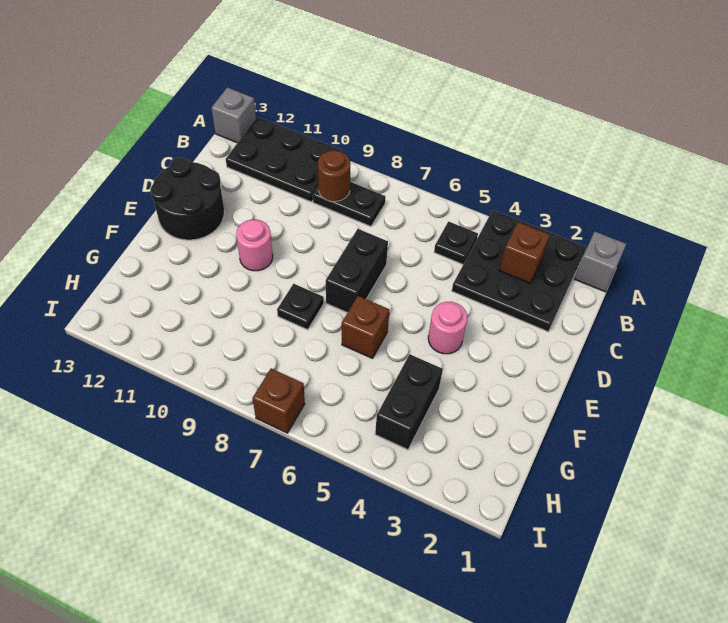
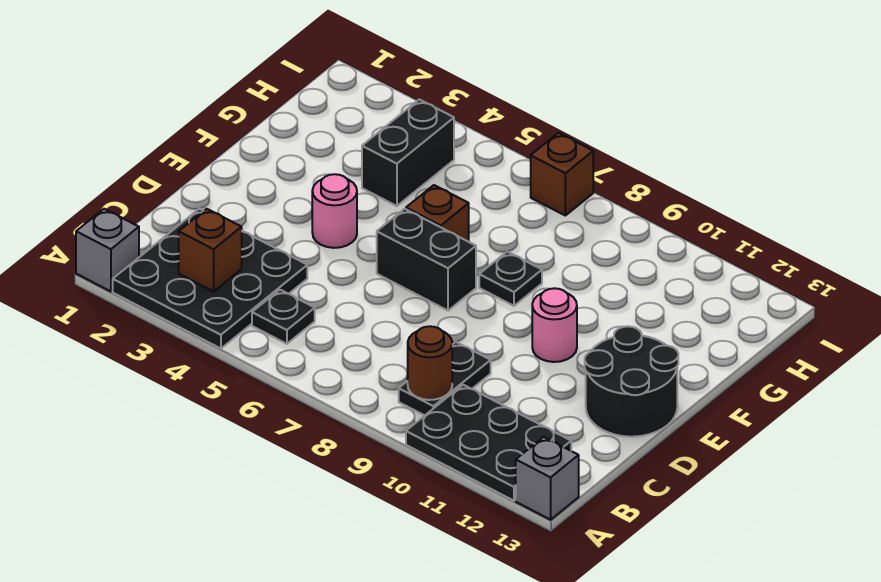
black 1x2 plate [313,182,385,226] -> black 1x2 plate turned to [399,342,491,415]
black 1x2 brick [326,229,388,313] -> black 1x2 brick turned to [377,209,476,311]

